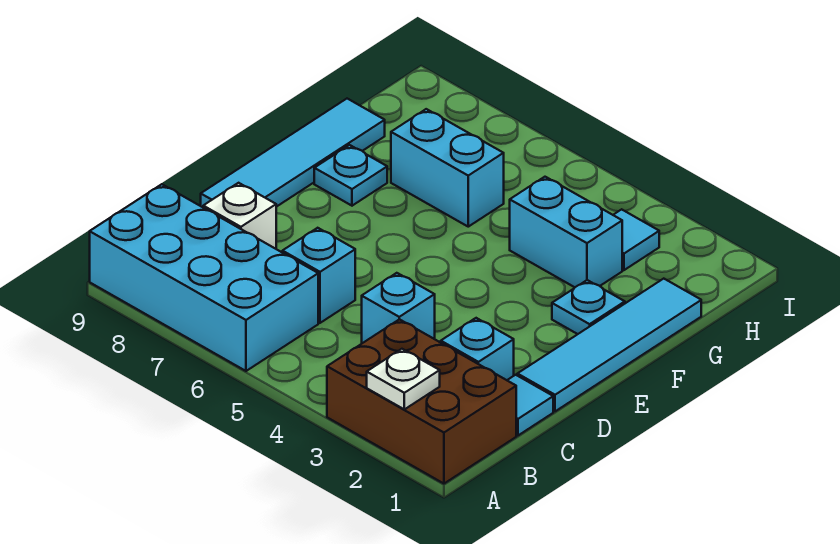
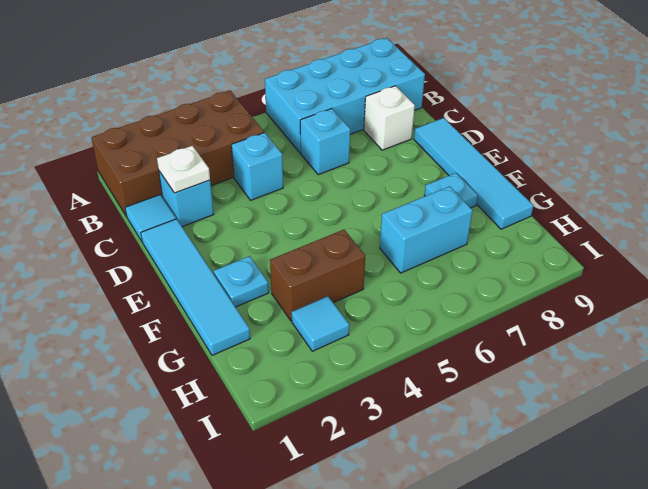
brown 2x3 brick [327,319,516,484] -> brown 2x4 brick [91,91,264,217]
white 1x1 plate [367,349,440,409] -> white 1x1 plate moved to [157,146,210,193]
cyan 1x2 brick [510,177,622,287] -> brown 1x2 brick [270,230,365,321]

